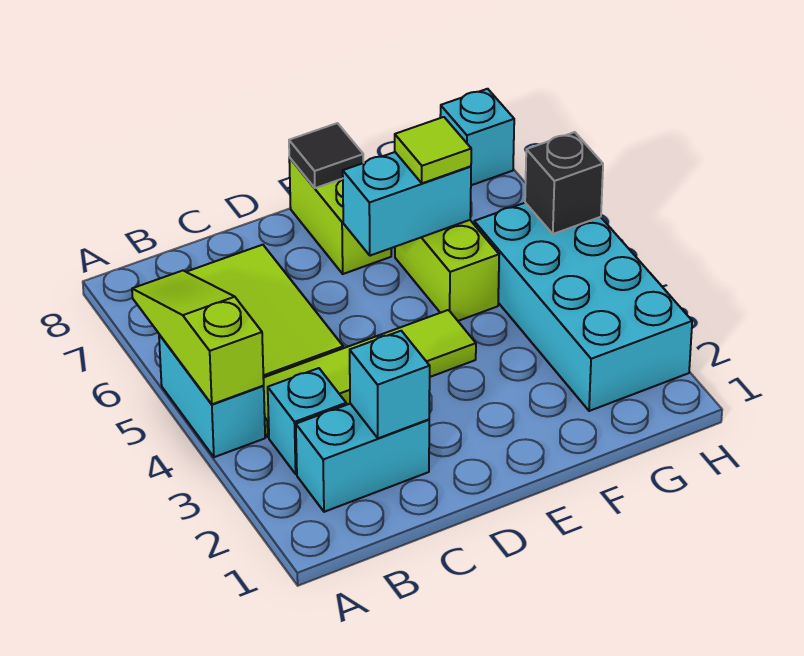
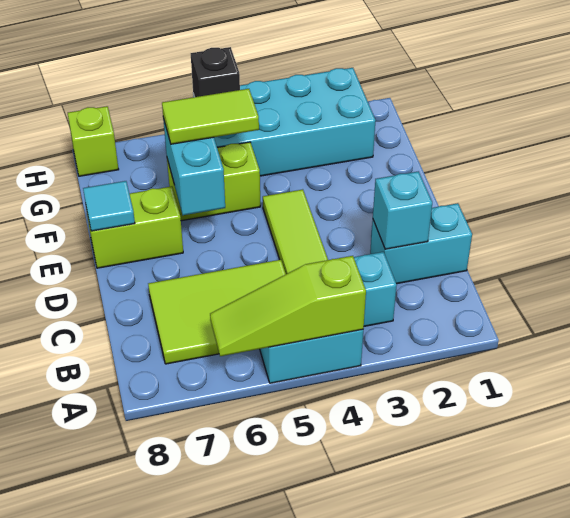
cyan 1x2 brick [296,404,429,512] -> cyan 1x2 brick turned to [370,203,472,284]
black 1x1 tile [289,123,364,188] -> cyan 1x1 tile [83,181,135,231]
lime 1x1 tile [395,117,471,183] -> lime 1x2 tile [162,89,259,144]
cyan 1x1 brick [440,89,514,185] -> lime 1x1 brick [68,106,119,176]

